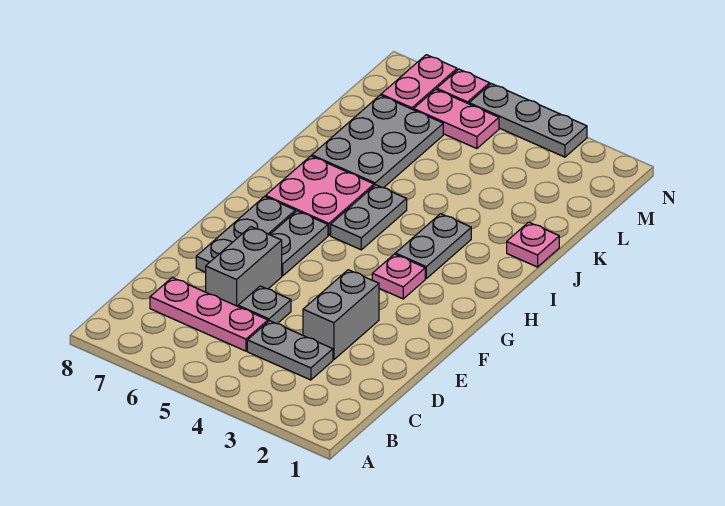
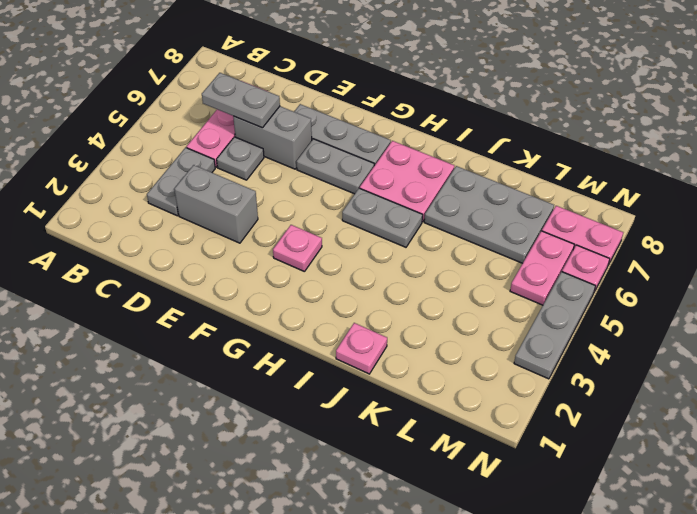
grey 1x2 plate [395,214,471,278] -> grey 1x2 plate moved to [202,73,280,128]

